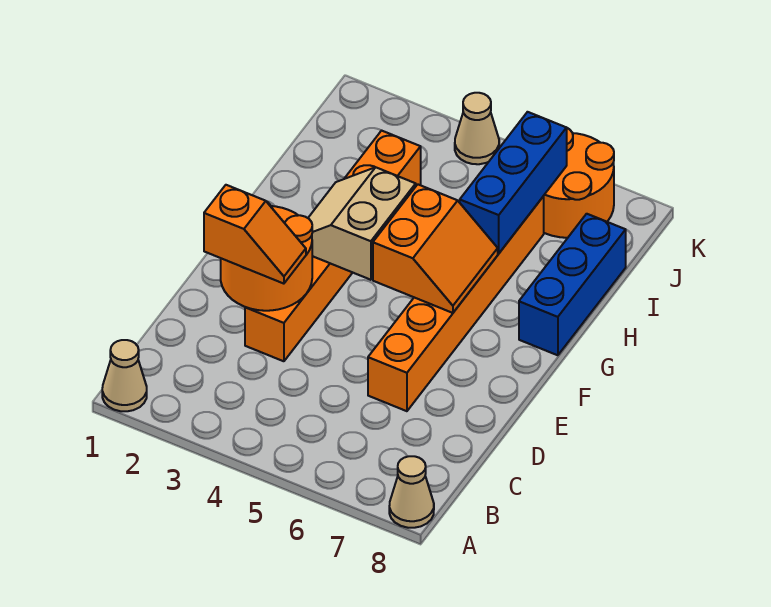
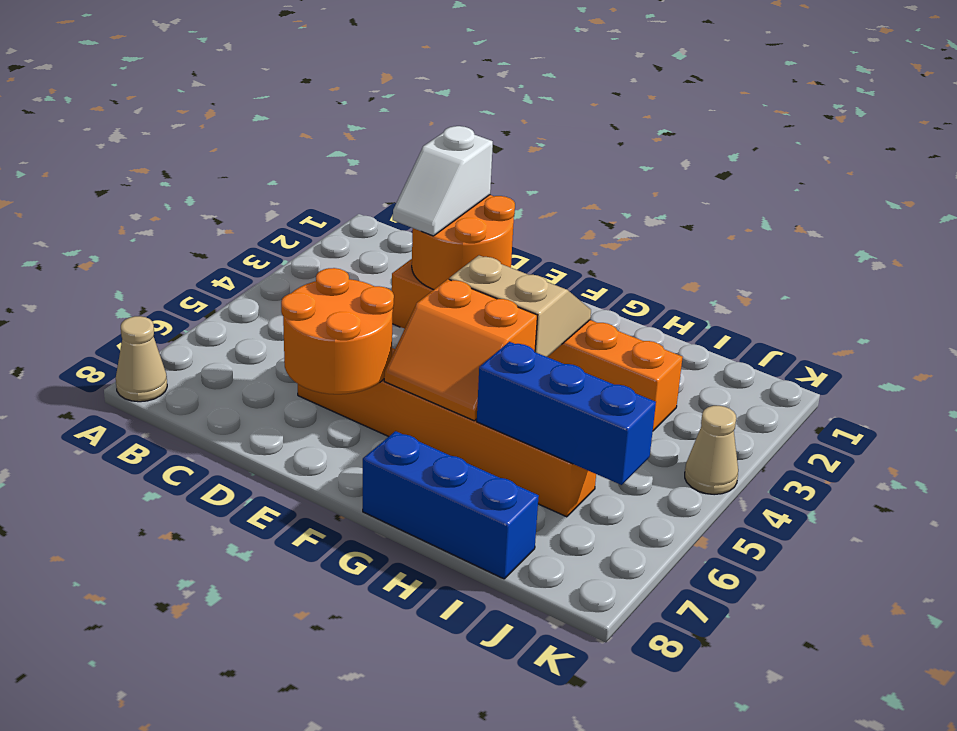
tan 1x1 cone [102,340,147,411] -> none
orange 1x2 slope [204,185,306,284] -> white 1x2 slope [393,126,493,236]
orange 2x2 round brick [544,128,614,238] -> orange 2x2 round brick moved to [281,268,394,394]

